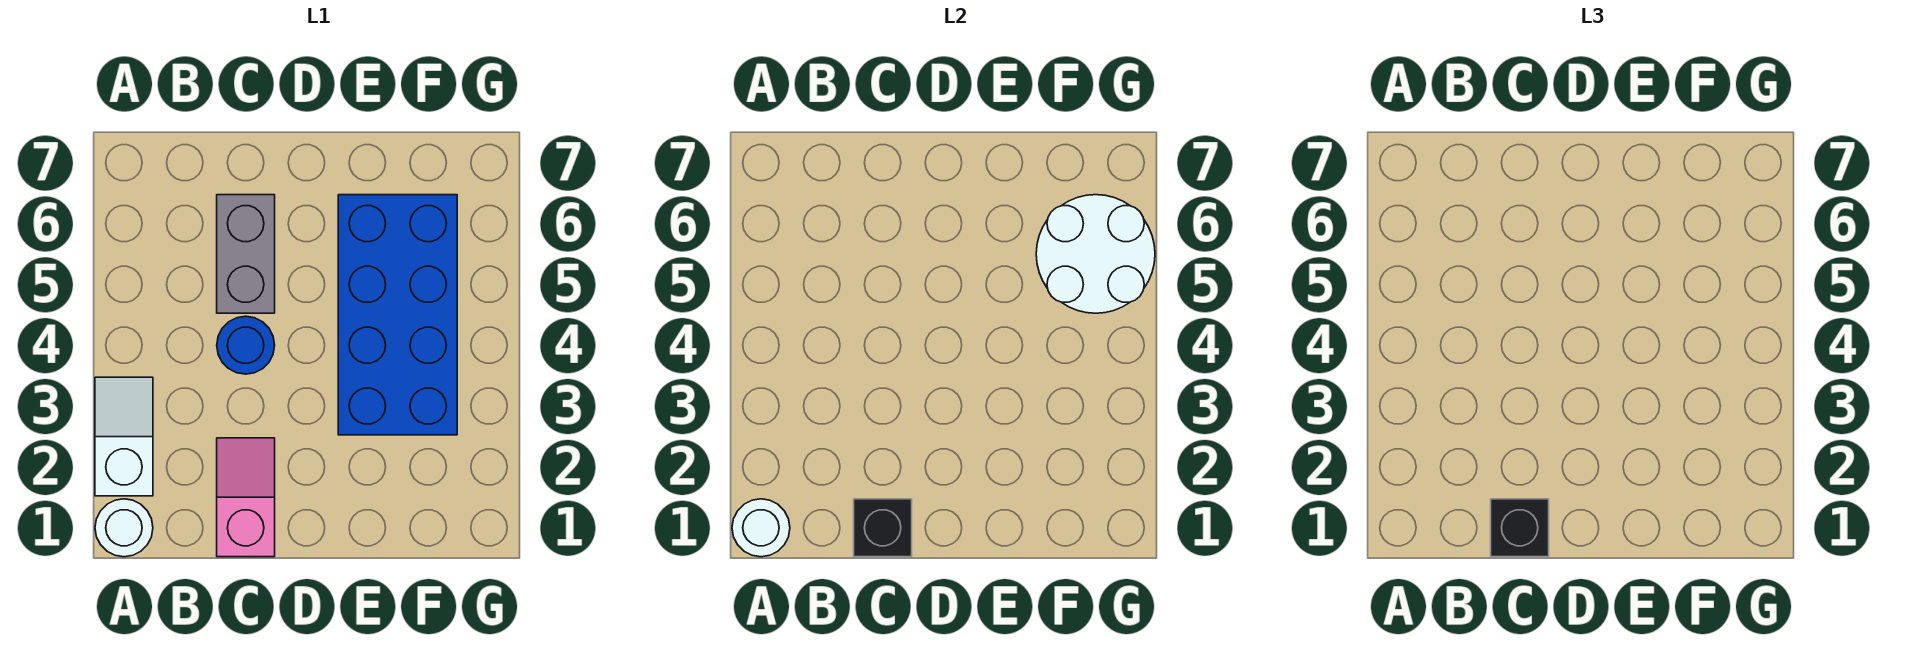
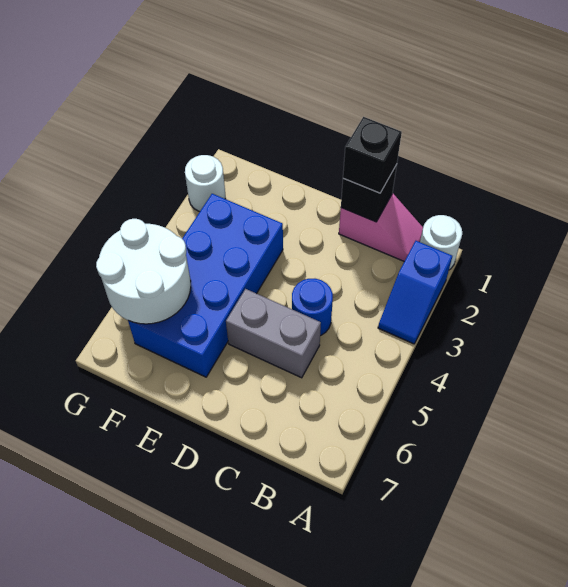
white 1x1 round brick [732,499,790,557] -> white 1x1 round brick moved to [185,155,225,212]
white 1x2 slope [95,377,153,496] -> blue 1x2 slope [378,241,452,344]
pink 1x2 slope [217,438,275,557] -> pink 1x2 slope turned to [339,193,423,261]
grey 1x2 brick [217,195,275,313] -> grey 1x2 brick turned to [226,289,321,378]

